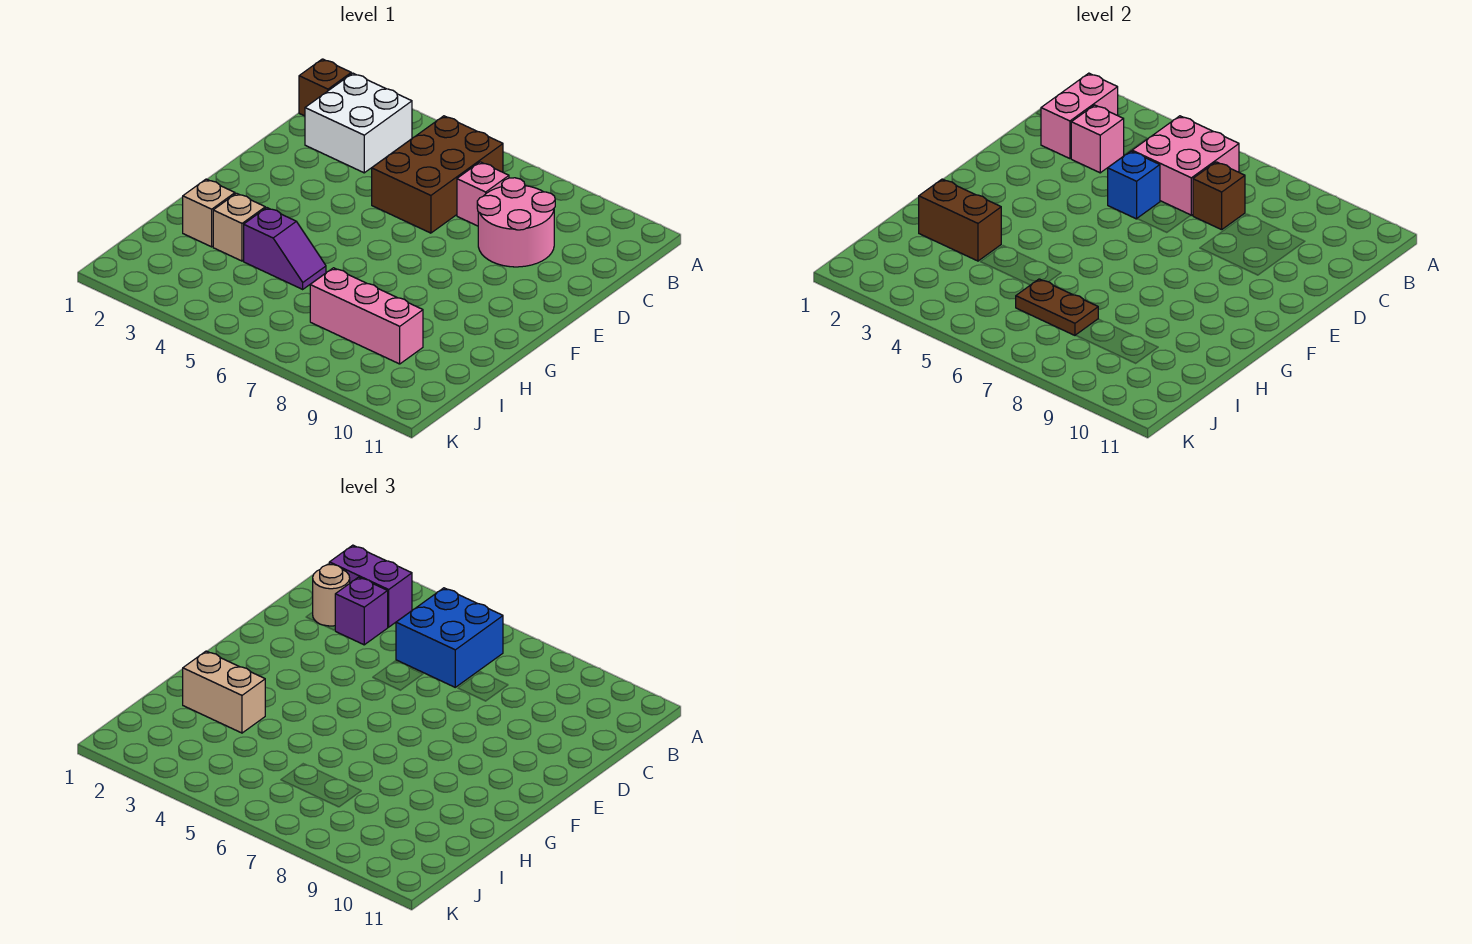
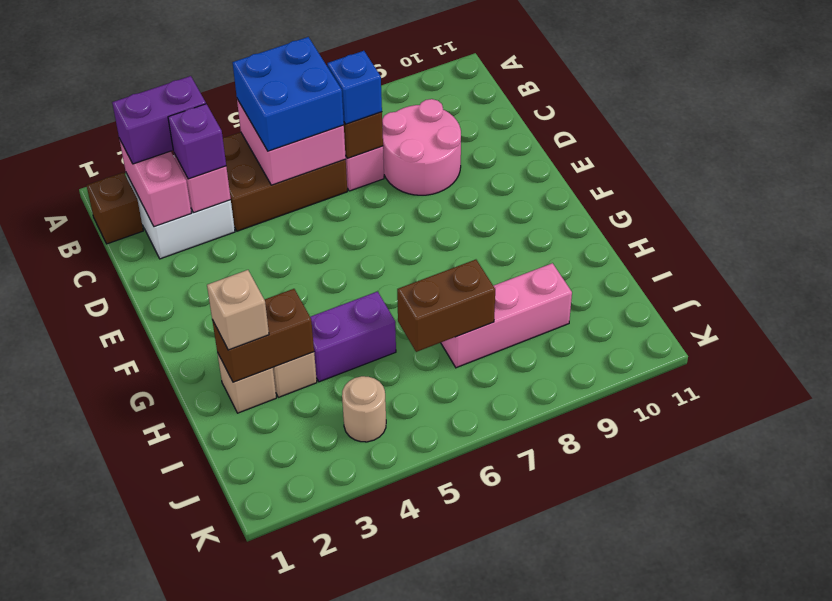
brown 2x3 brick [372,116,503,233] -> brown 2x3 brick turned to [223,132,347,231]
tan 1x1 round brick [313,565,350,626] -> tan 1x1 round brick moved to [342,376,386,442]
blue 1x1 brick [1108,151,1160,219] -> blue 1x1 brick moved to [327,51,382,124]
tan 1x2 brick [183,651,265,733] -> tan 1x1 brick [207,270,269,350]
purple 1x2 slope [244,208,326,289] -> purple 1x2 brick [310,292,396,382]
brown 1x2 plate [1016,279,1098,335] -> brown 1x2 brick [397,260,495,352]

